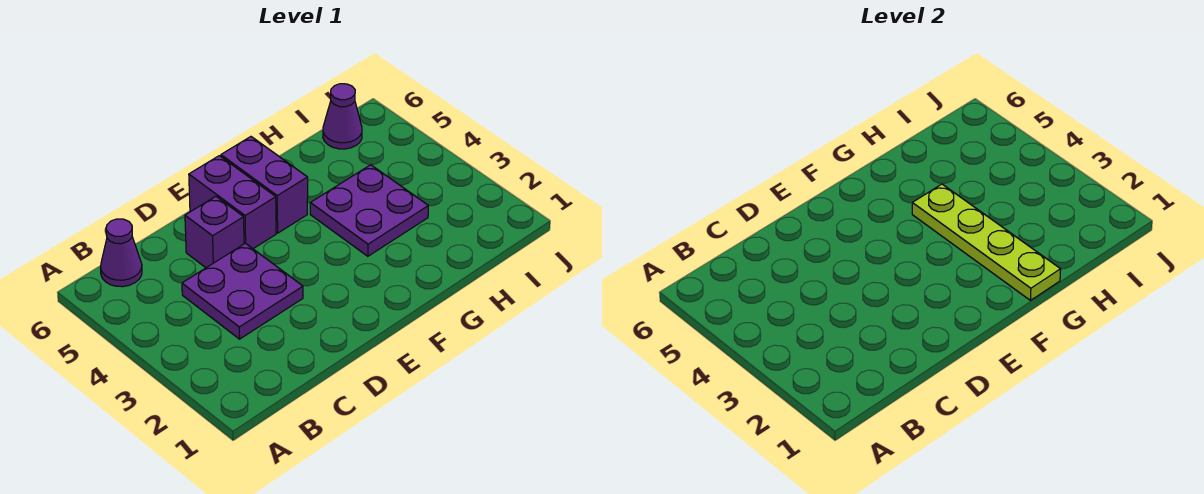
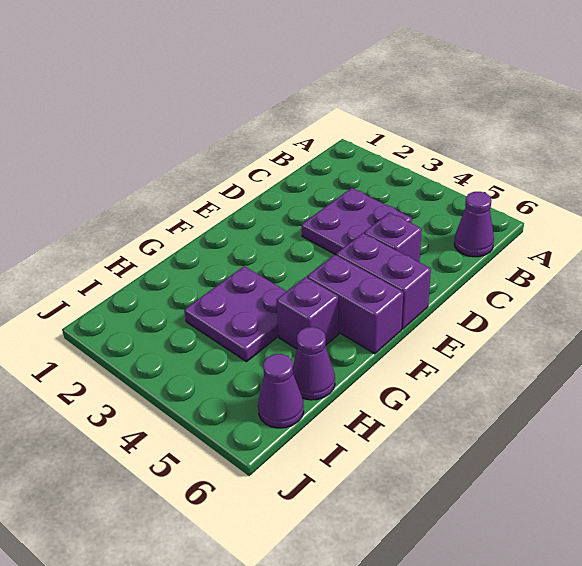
lime 1x4 plate [912,184,1061,300] -> none
none -> purple 1x1 brick [277,277,339,349]
none -> purple 1x1 cone [293,327,335,400]

